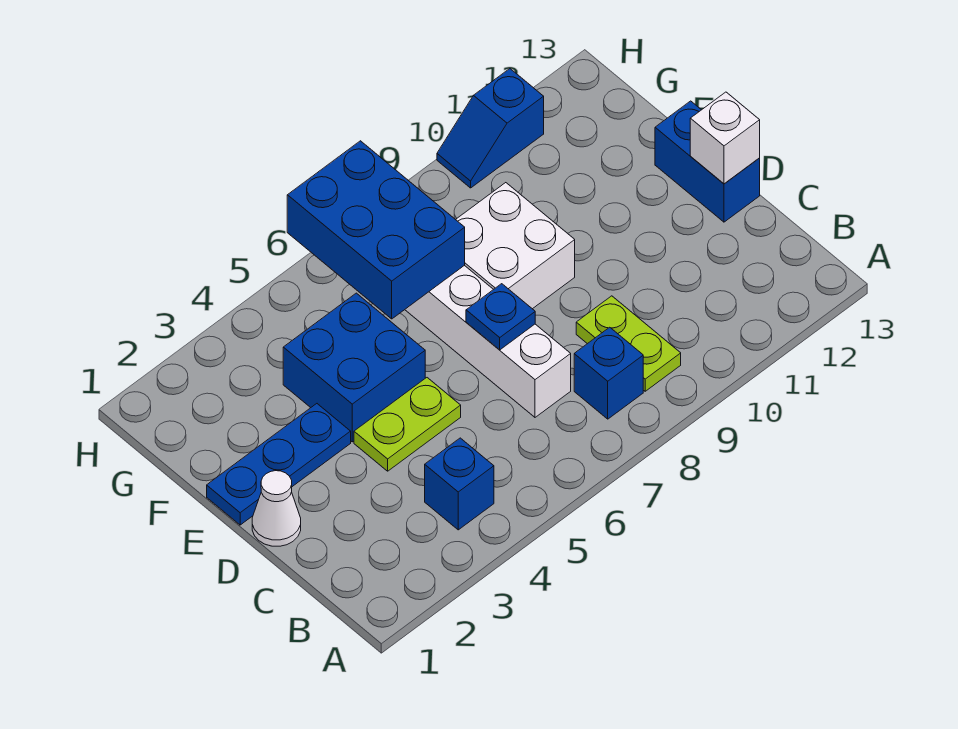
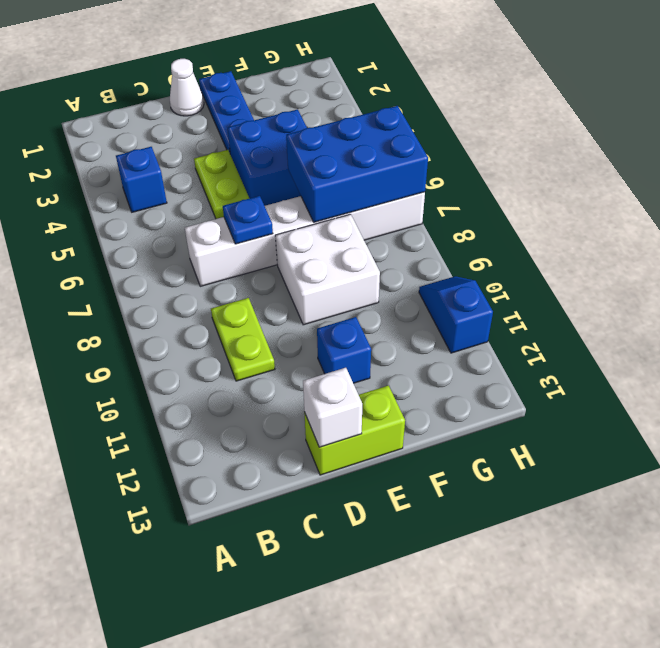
blue 1x1 brick [574,327,643,419] -> blue 1x1 brick moved to [317,317,371,383]
lime 1x2 plate [576,296,681,391] -> lime 1x2 plate turned to [211,298,275,381]
blue 1x2 brick [655,101,760,222] -> lime 1x2 brick [304,386,405,475]

